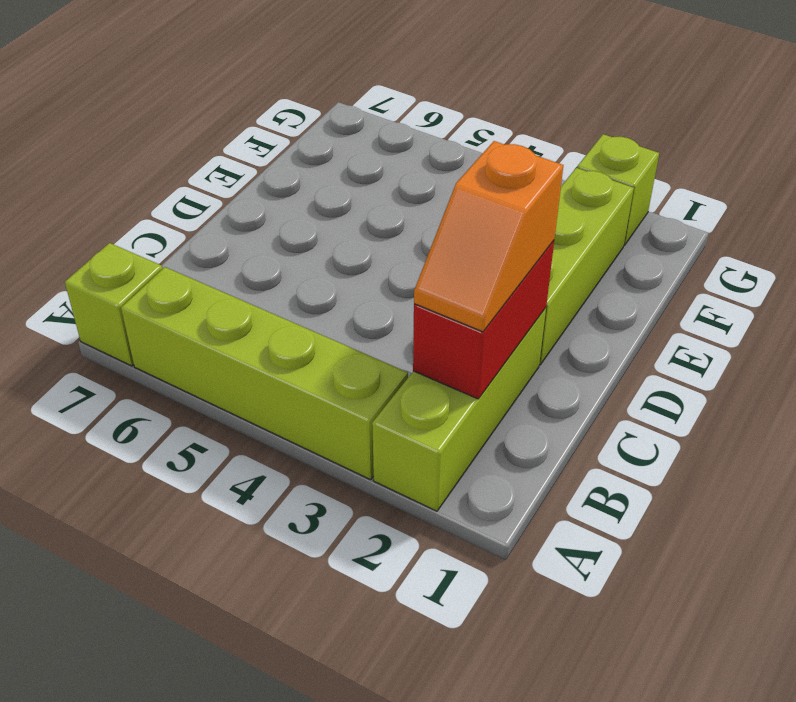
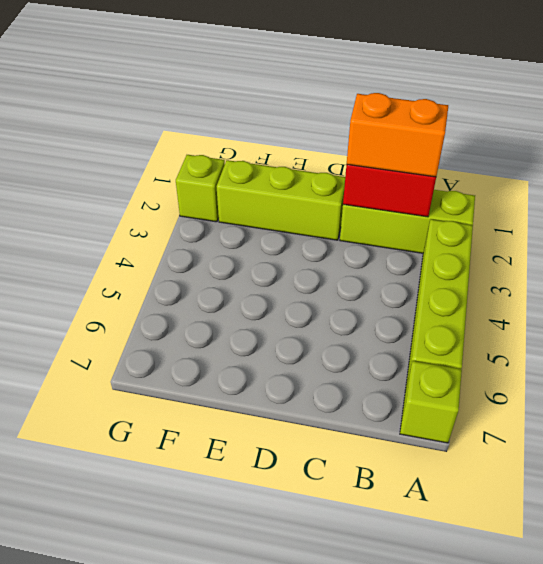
orange 1x2 slope [414,141,563,332] -> orange 1x2 brick [347,93,448,177]

